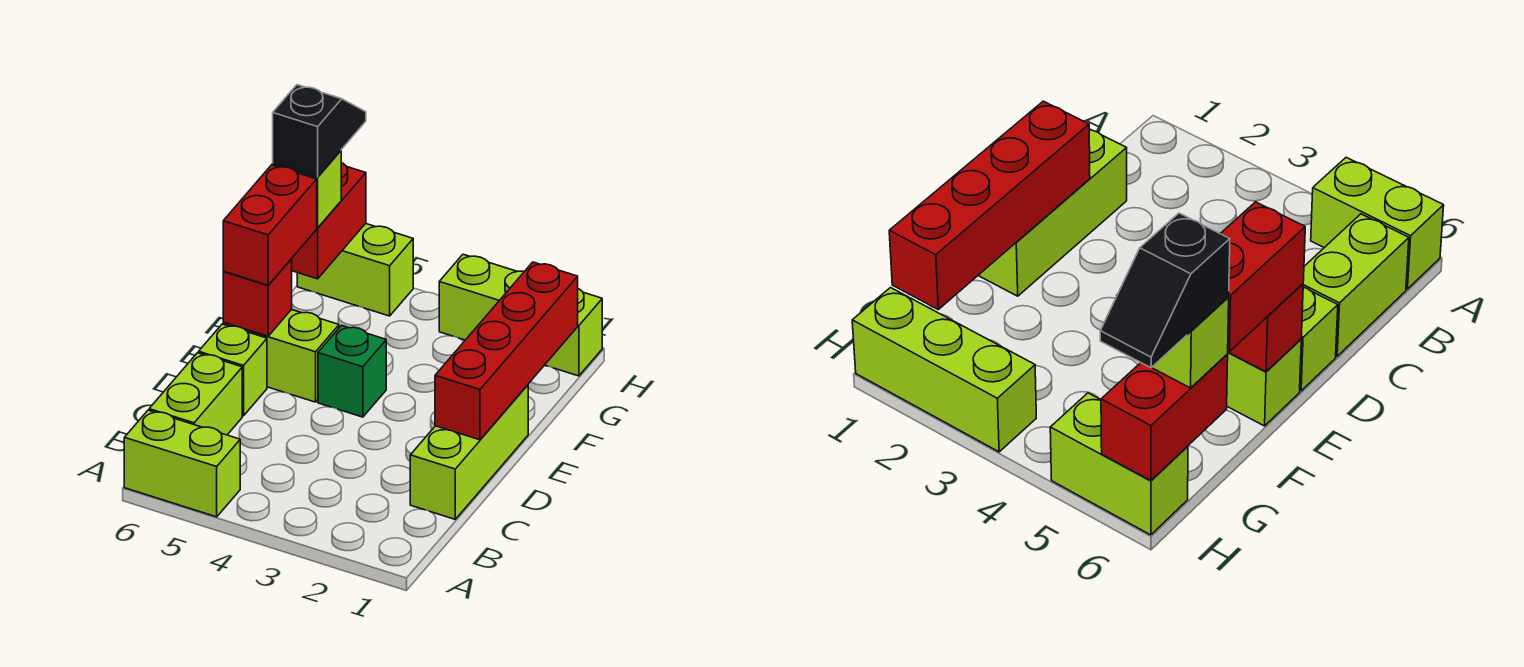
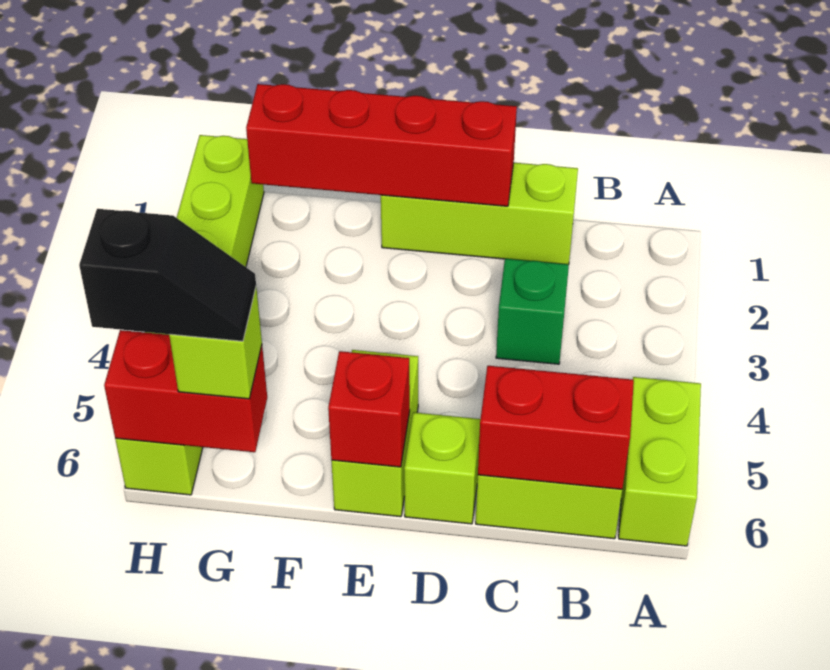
green 1x1 brick [318,325,386,417] -> green 1x1 brick moved to [496,259,569,364]
red 1x2 brick [223,165,317,285] -> red 1x2 brick moved to [478,366,634,489]
black 1x2 slope [273,85,366,177] -> black 1x2 slope turned to [79,209,256,341]

